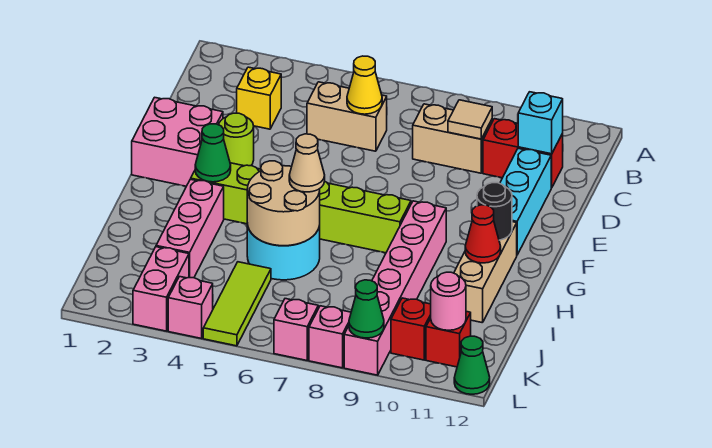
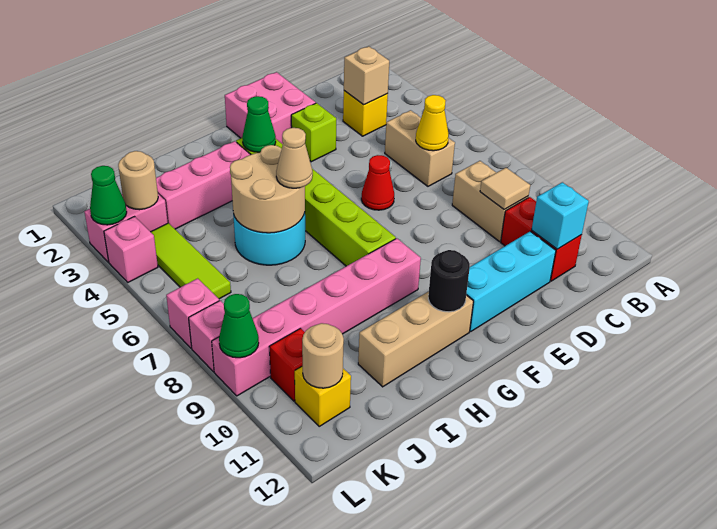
none -> tan 1x1 brick [344,46,389,105]
lime 1x1 round brick [219,113,254,166] -> lime 1x1 brick [291,103,336,162]
red 1x1 cone [465,205,501,263] -> red 1x1 cone moved to [361,155,394,210]
lime 1x3 tile [203,262,271,346] -> lime 1x3 tile turned to [151,223,231,299]
none -> tan 1x1 round brick [118,151,158,210]
red 1x1 brick [426,311,471,367] -> yellow 1x1 brick [295,366,351,426]
pink 1x1 round brick [431,272,466,330] -> tan 1x1 round brick [302,323,344,388]
green 1x1 cone [454,336,490,394] -> green 1x1 cone moved to [90,166,127,225]

